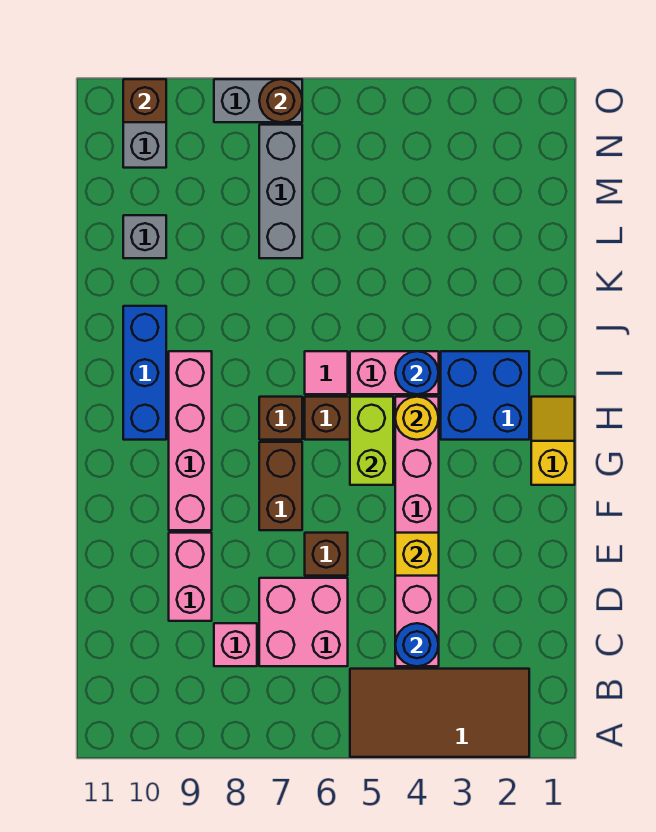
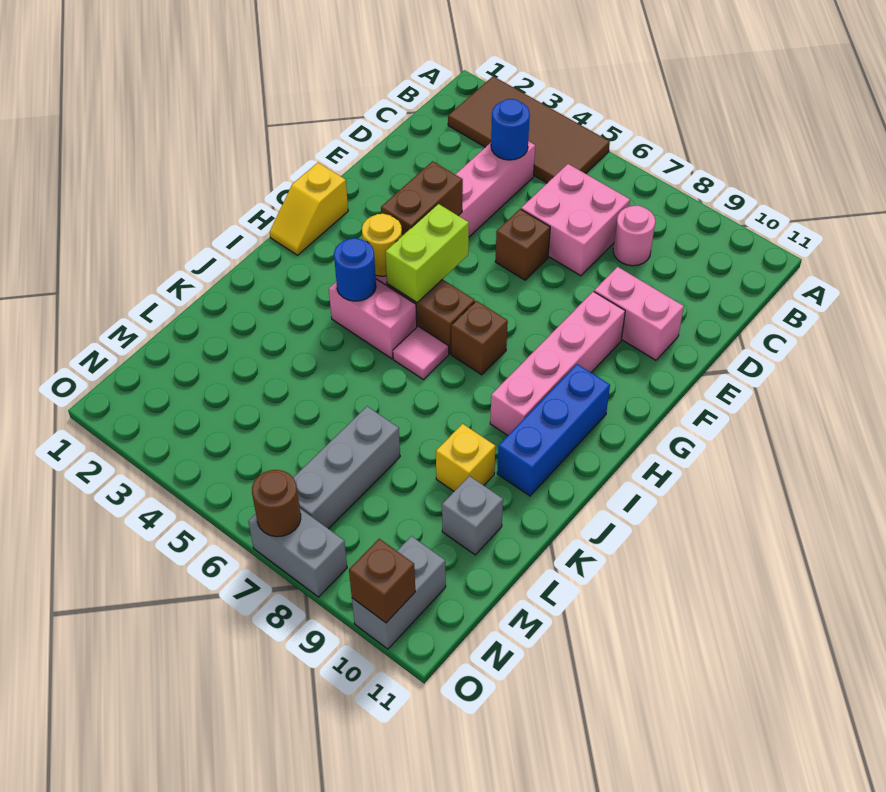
pink 1x1 brick [214,623,257,666] -> pink 1x1 round brick [613,206,655,266]
pink 1x2 brick [169,533,212,621] -> pink 1x2 brick turned to [594,267,684,360]
yellow 1x1 brick [395,533,439,576] -> yellow 1x1 brick moved to [436,424,495,491]
brown 1x2 brick [259,442,302,530] -> brown 1x2 brick moved to [381,161,463,236]
blue 2x2 brick [441,351,529,440] -> none

